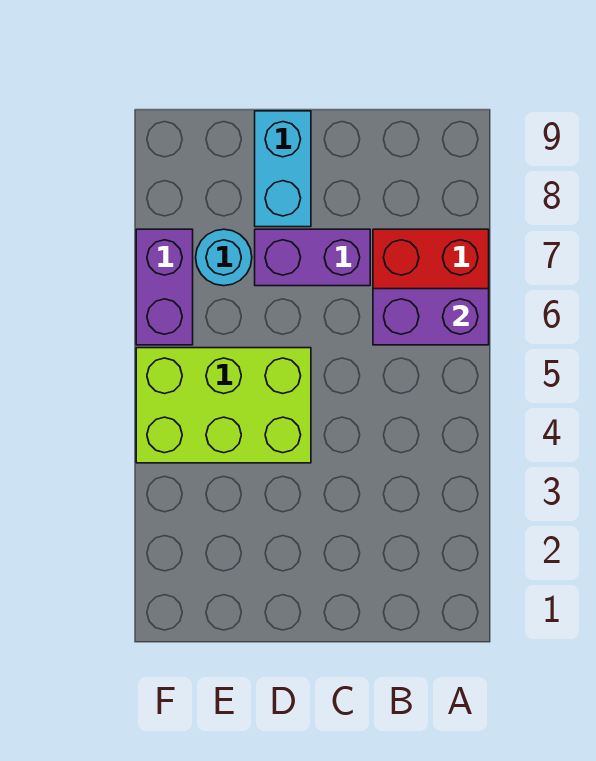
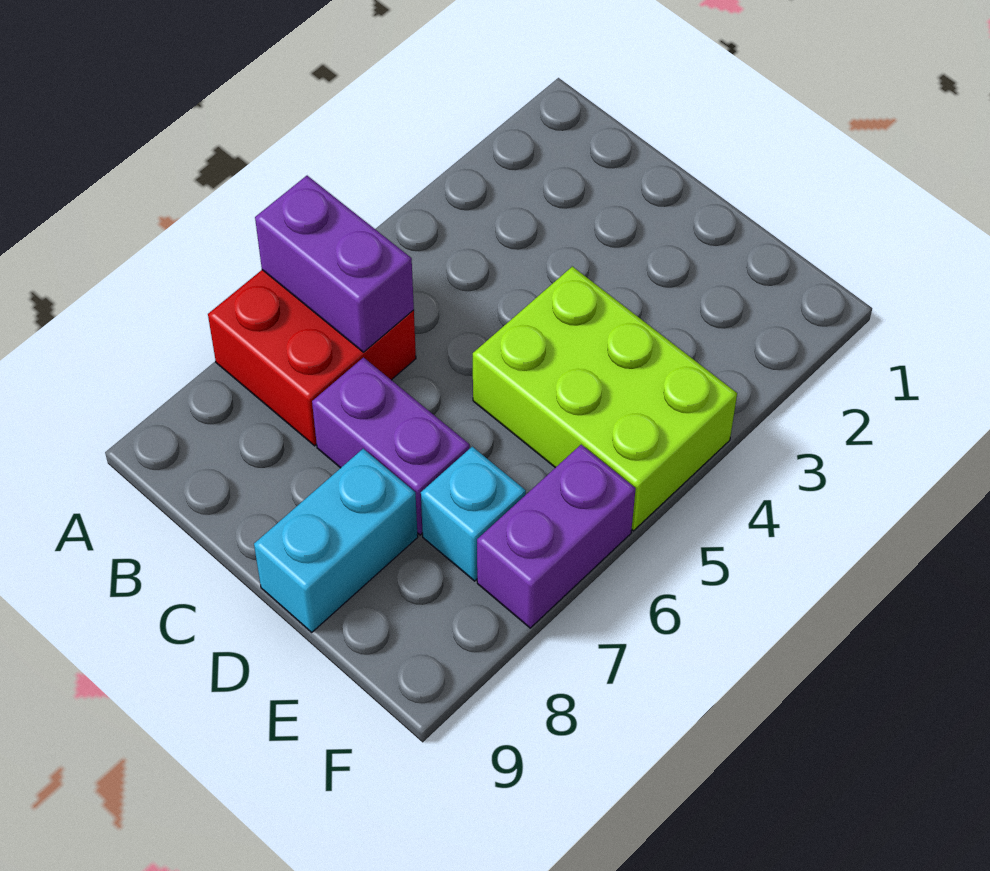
cyan 1x1 round brick [196,229,252,286] -> cyan 1x1 brick [421,447,526,581]

